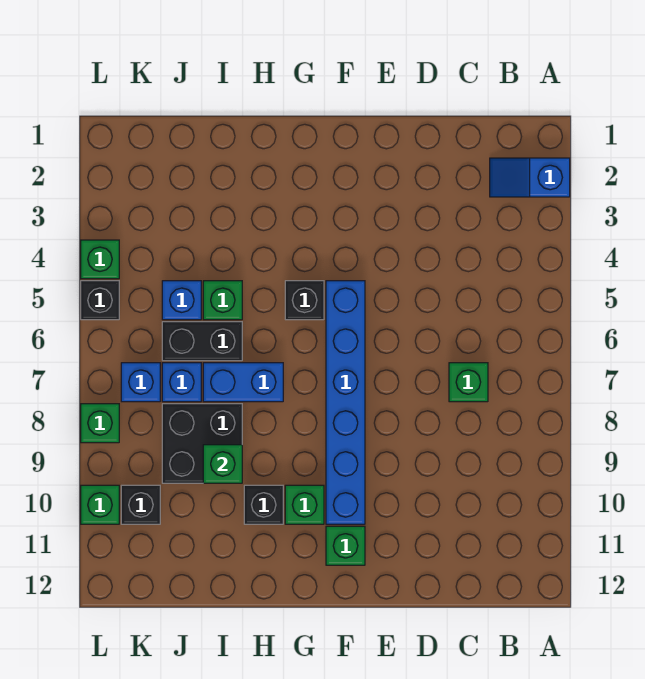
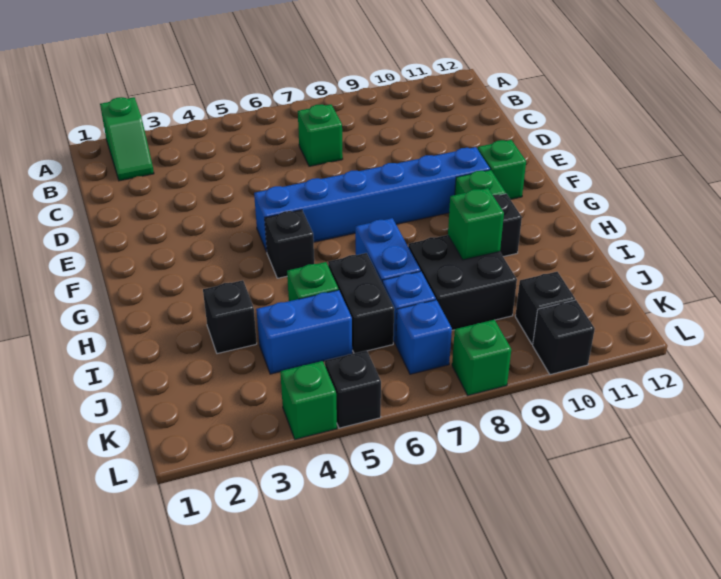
blue 1x2 slope [490,158,570,197] -> green 1x2 slope [100,97,154,181]
none -> black 1x1 brick [203,280,257,354]
blue 1x1 brick [162,281,201,320] -> blue 1x2 brick [256,290,352,374]
green 1x1 brick [81,485,119,524] -> black 1x1 brick [533,300,595,375]

